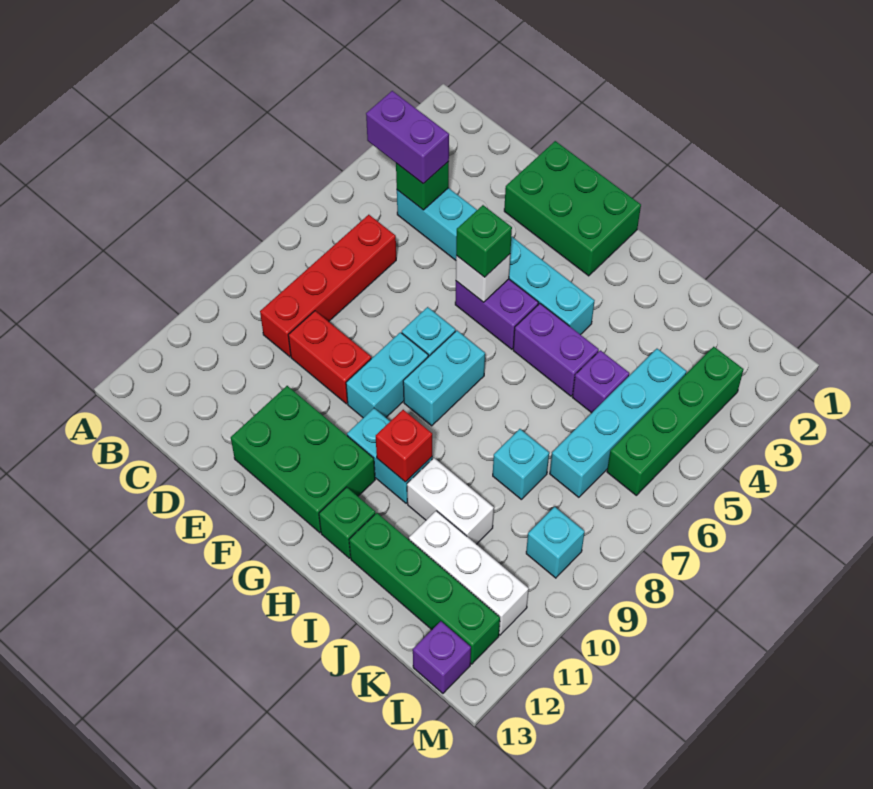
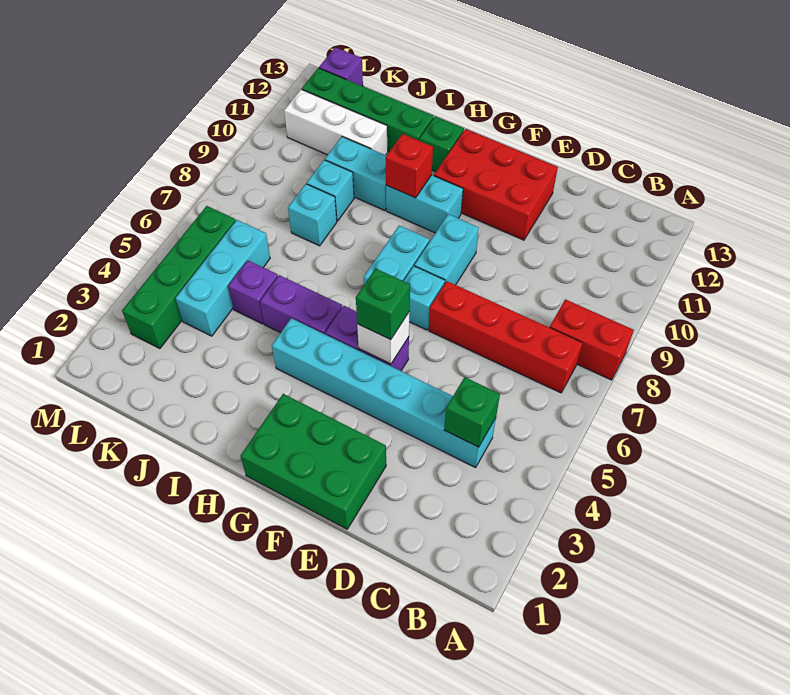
purple 1x2 brick [366,91,449,184] -> none
red 1x4 brick [260,215,396,357] -> red 1x4 brick turned to [429,281,583,393]
red 1x2 brick [288,311,371,404] -> red 1x2 brick moved to [550,299,634,380]
green 2x3 brick [231,386,375,533] -> red 2x3 brick [434,129,558,240]
white 1x2 brick [407,458,494,544] -> cyan 1x2 brick [325,137,386,210]
cyan 1x4 brick [550,349,687,497] -> cyan 1x3 brick [175,220,270,336]
cyan 1x1 brick [526,507,585,578] -> cyan 1x1 brick moved to [307,160,354,221]

